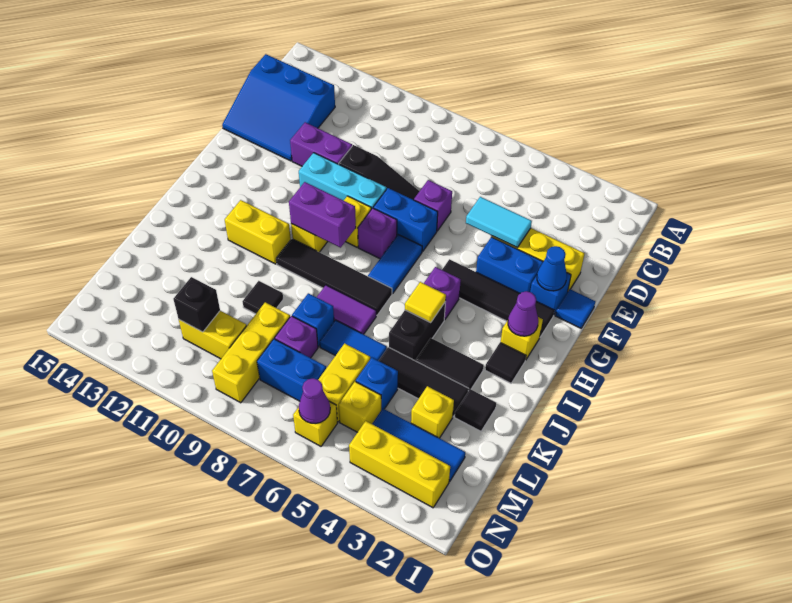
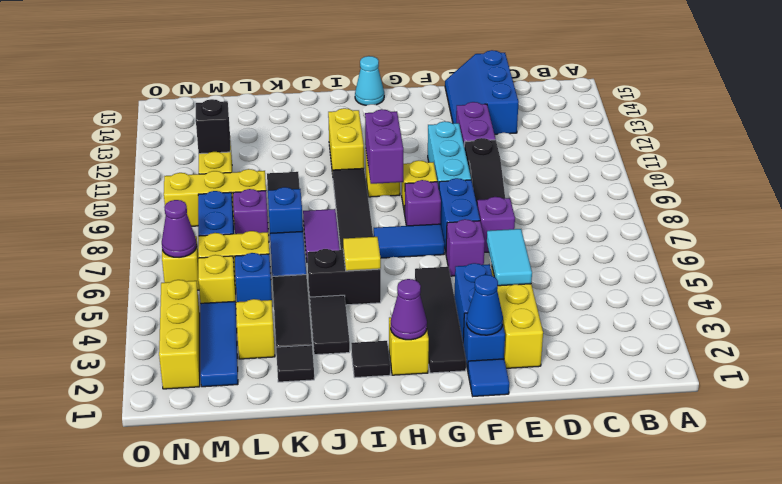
blue 3x3 slope [222,54,335,161] -> blue 2x3 slope [445,50,519,134]
purple 1x1 brick [424,267,461,320] -> purple 1x1 brick moved to [446,219,485,276]
none -> cyan 1x1 cone [355,56,384,105]

